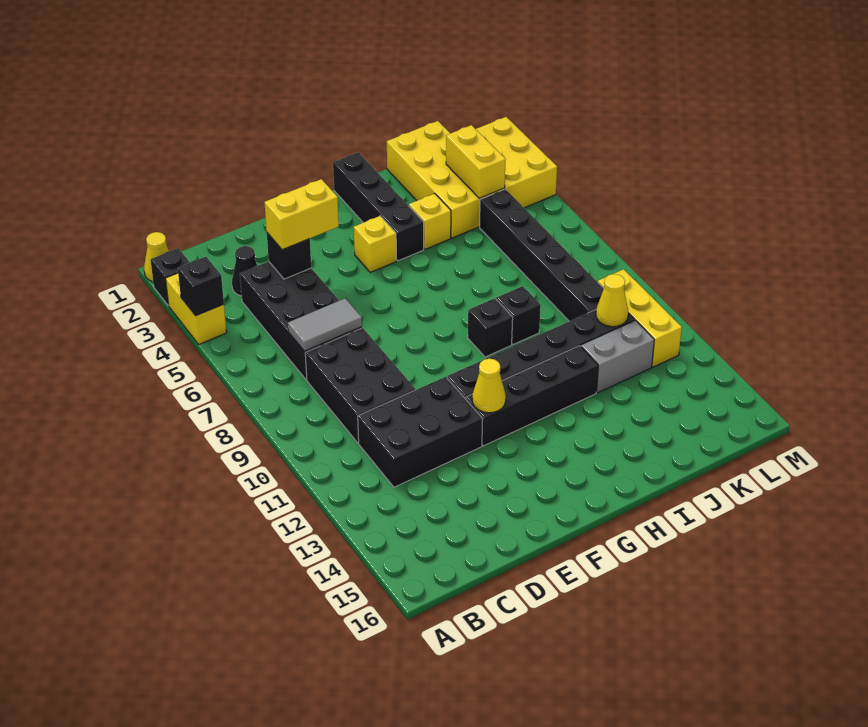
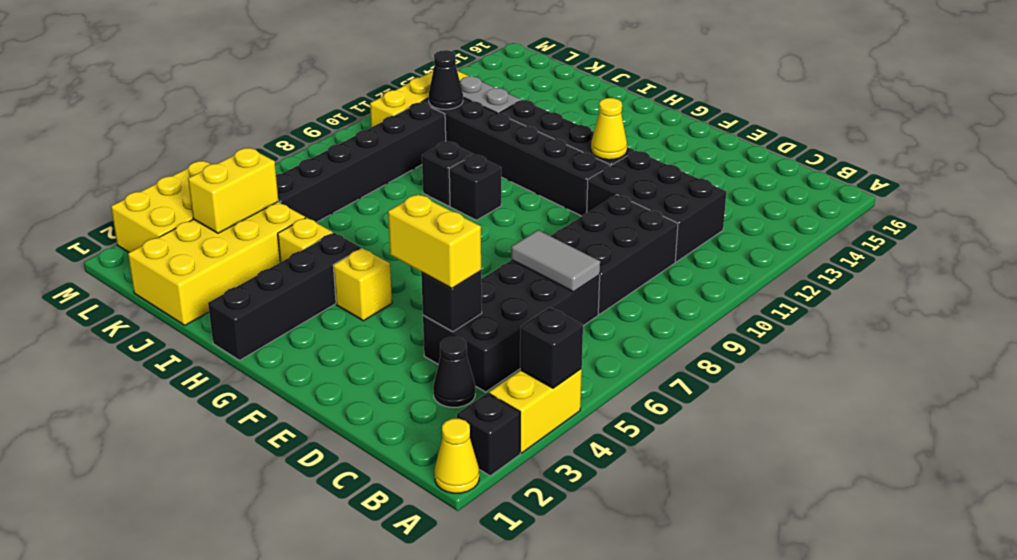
yellow 1x1 cone [596,274,629,327] -> black 1x1 cone [429,50,463,109]

